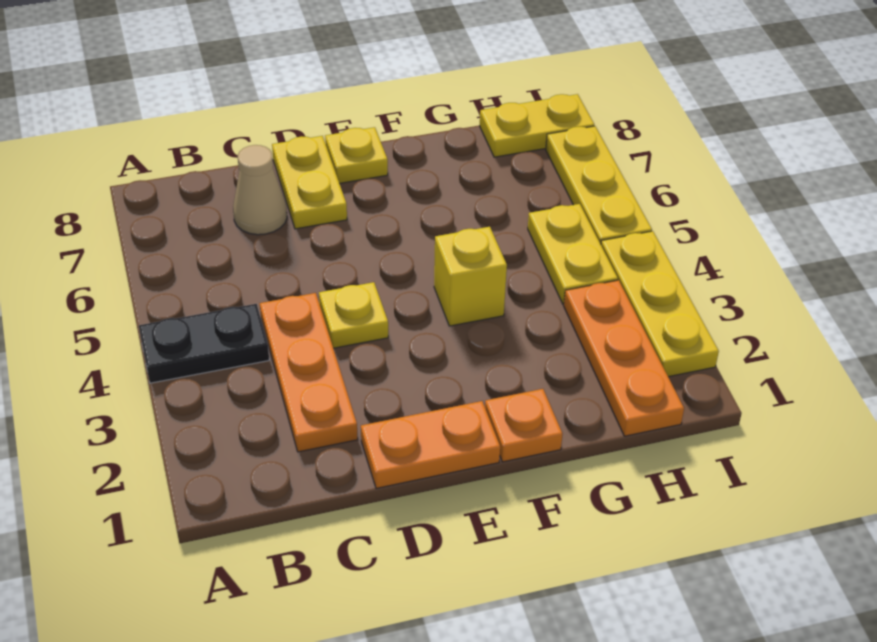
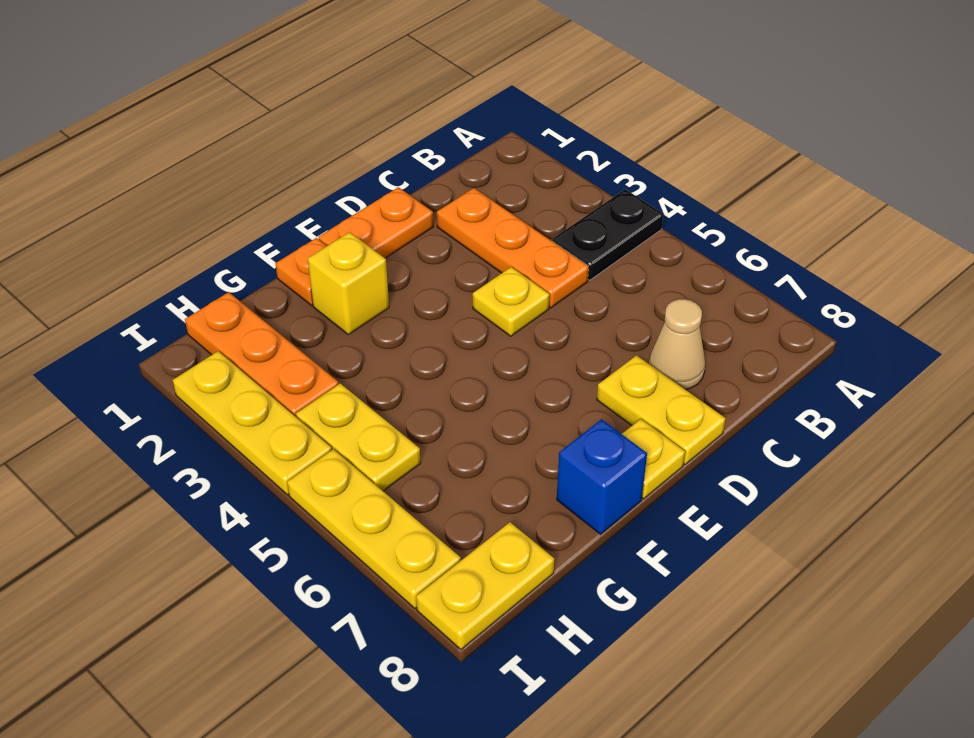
yellow 1x1 brick [434,227,507,326] -> yellow 1x1 brick moved to [308,232,389,335]
none -> blue 1x1 brick [557,419,647,534]

